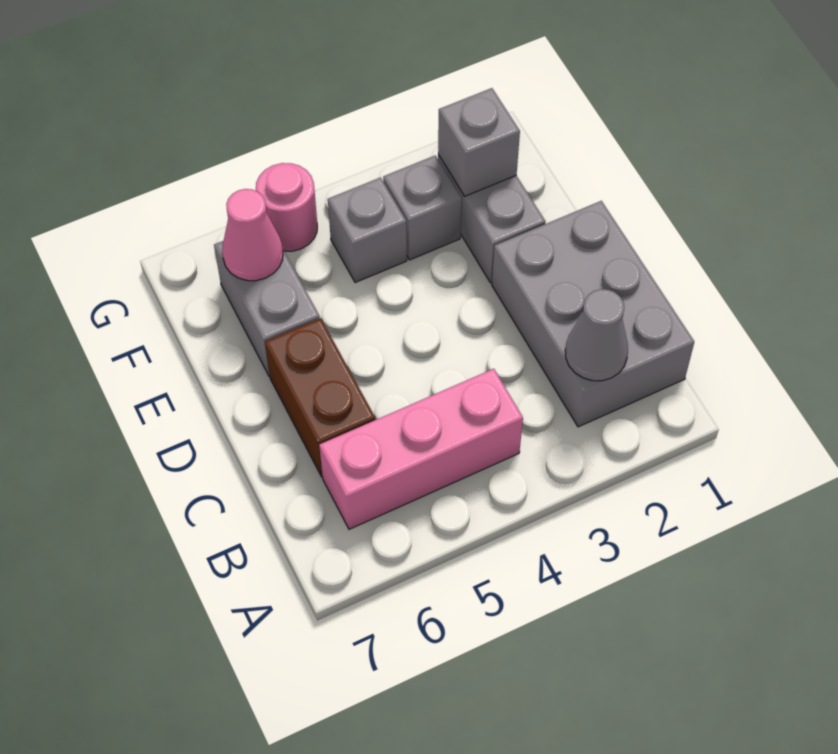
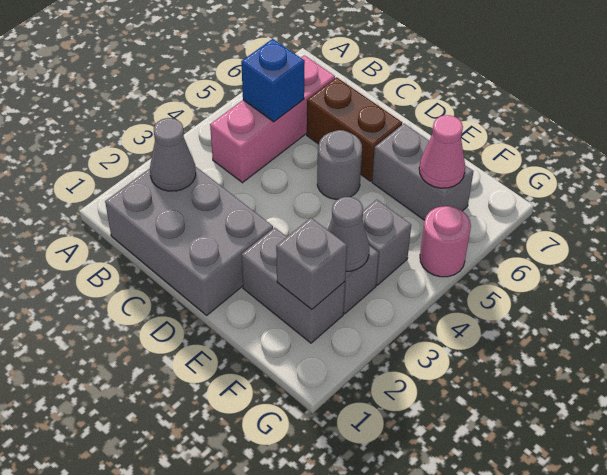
none -> blue 1x1 brick [241,39,305,122]
none -> grey 1x1 round brick [317,130,362,199]
none -> grey 1x1 cone [328,197,369,271]

